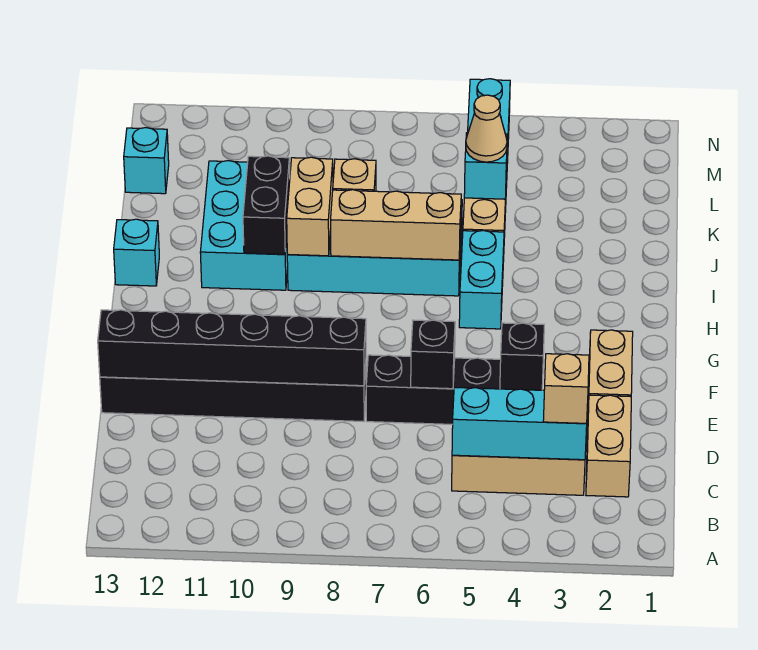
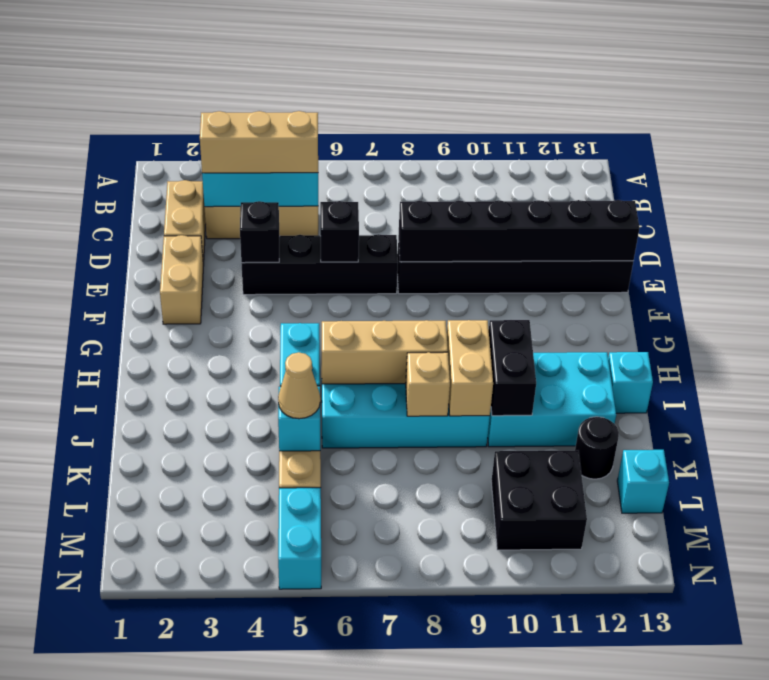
tan 1x1 brick [543,354,589,423] -> tan 1x3 brick [200,111,318,173]
cyan 2x3 brick [200,161,291,290] -> cyan 2x3 brick turned to [488,352,616,447]
none -> black 1x1 round brick [575,417,619,479]
none -> black 2x2 brick [491,450,587,550]

